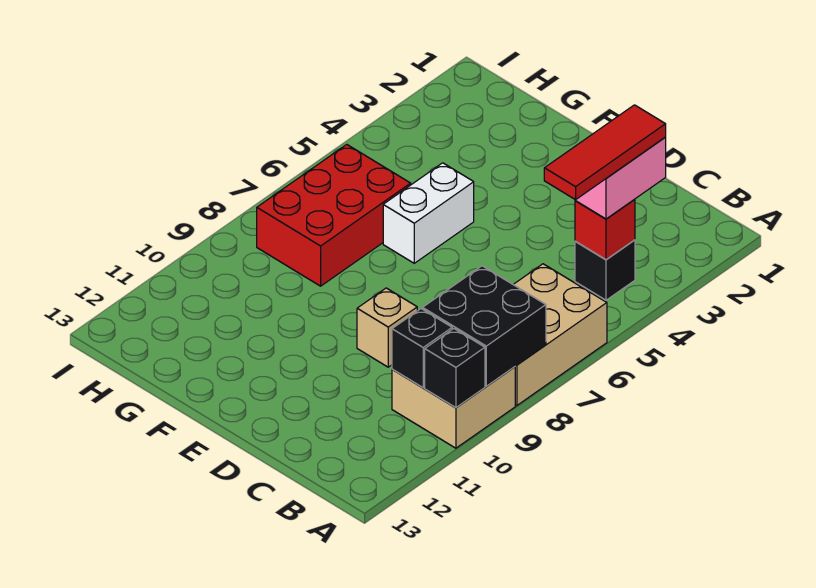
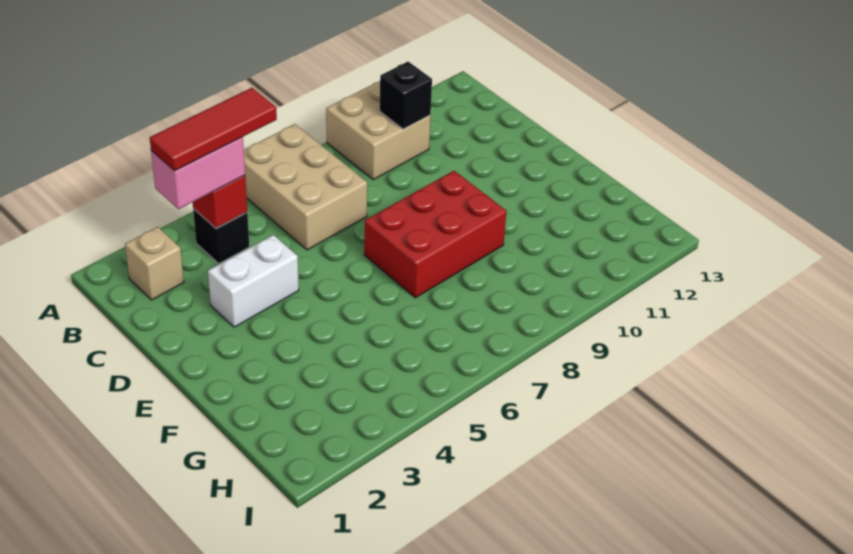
tan 2x3 brick [513,264,607,406] -> tan 2x3 brick turned to [244,124,367,250]
black 2x2 brick [423,266,546,386] -> none
black 1x1 brick [425,329,485,408] -> none
tan 1x1 brick [357,288,417,367] -> tan 1x1 brick moved to [125,227,184,300]
white 1x2 brick [383,163,474,263] -> white 1x2 brick moved to [208,235,299,327]
red 2x3 brick [257,145,411,286] -> red 2x3 brick moved to [364,171,506,298]

